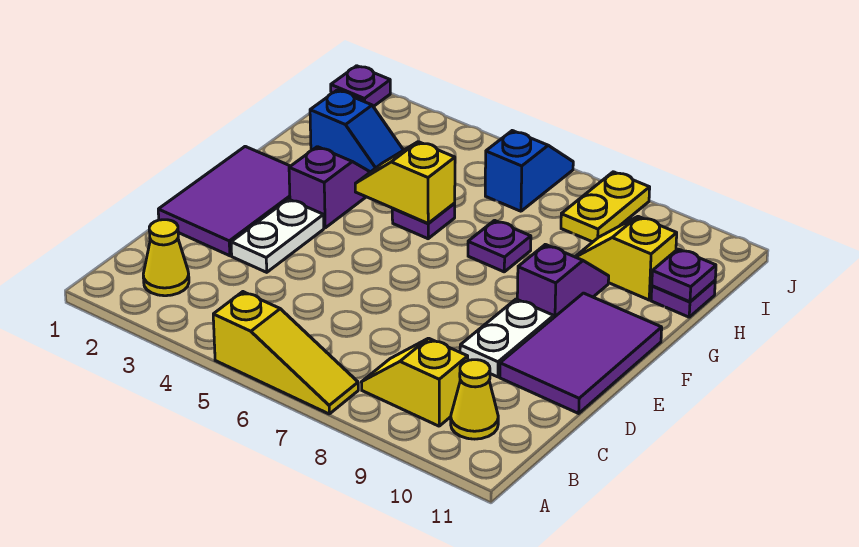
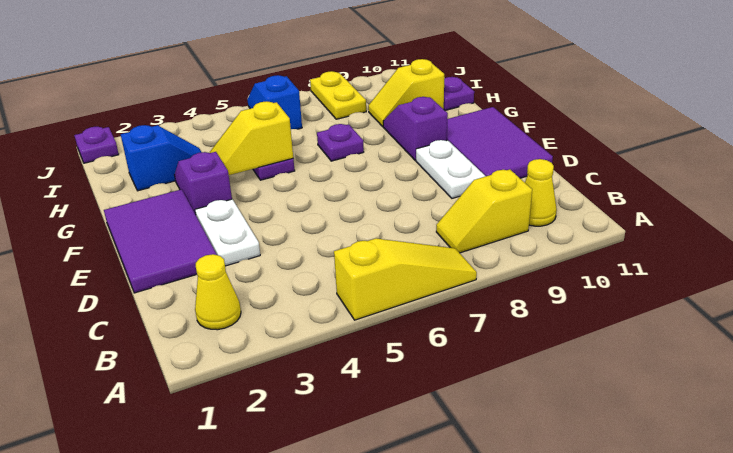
purple 1x1 plate [652,249,716,302] -> none

